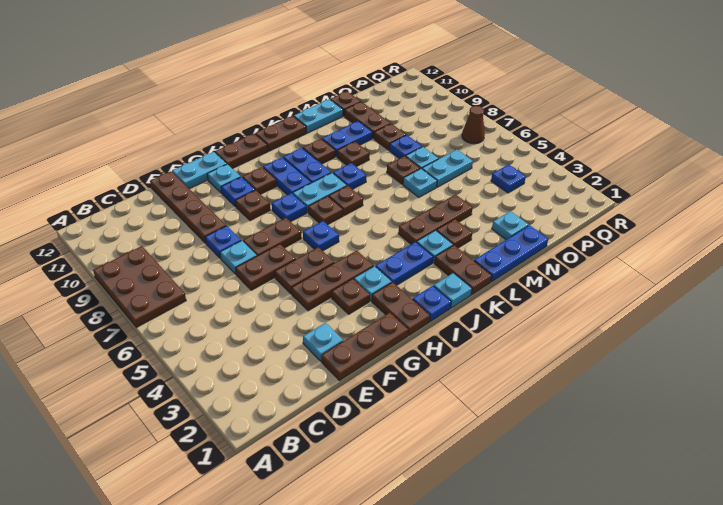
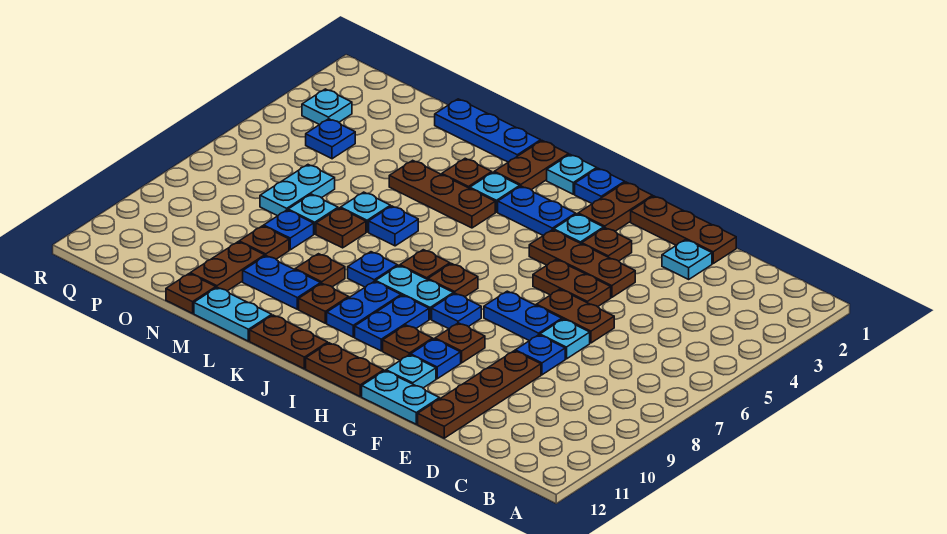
brown 2x3 plate [93,246,186,327] -> none
brown 1x2 plate [243,218,301,256] -> blue 1x2 plate [484,291,562,341]
blue 1x1 plate [303,221,339,251] -> blue 1x1 plate moved to [369,206,418,246]
cyan 1x1 plate [492,211,529,240] -> cyan 1x1 plate moved to [302,89,352,125]
cyan 1x2 plate [422,150,473,187] -> cyan 1x2 plate turned to [260,165,335,216]
brown 1x1 cone [462,106,485,144] -> none

